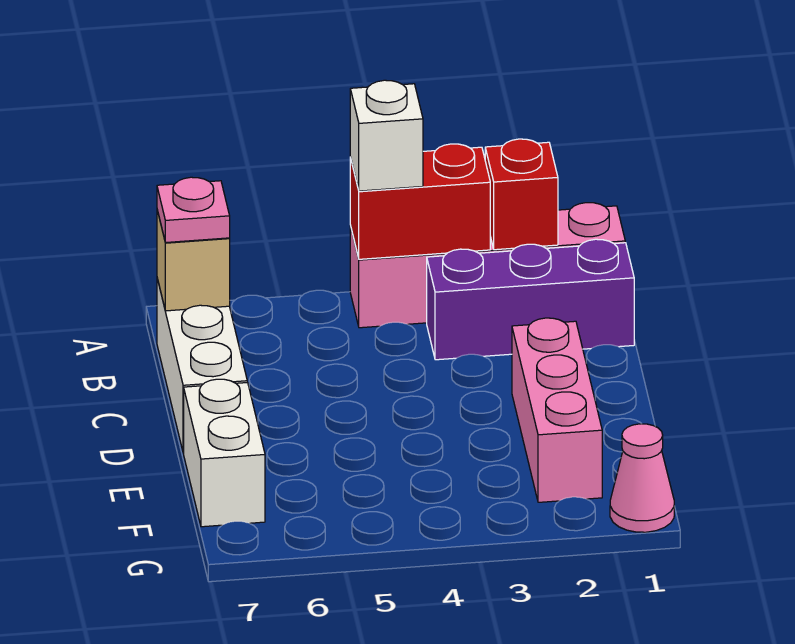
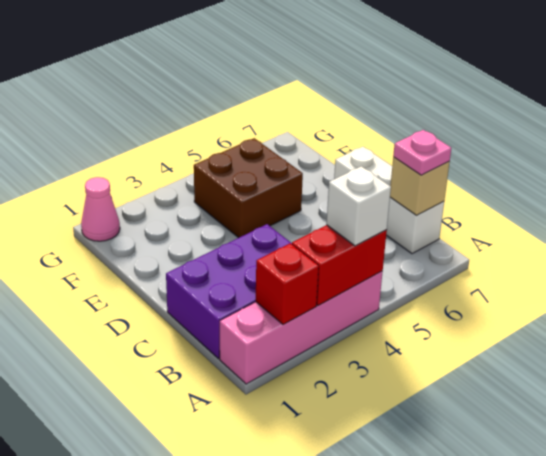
purple 1x3 brick [427,239,634,360] -> purple 2x3 brick [166,224,292,359]
pink 1x3 brick [512,318,602,502] -> none
none -> brown 2x2 brick [194,138,303,238]
white 1x2 brick [184,379,265,527] -> none

